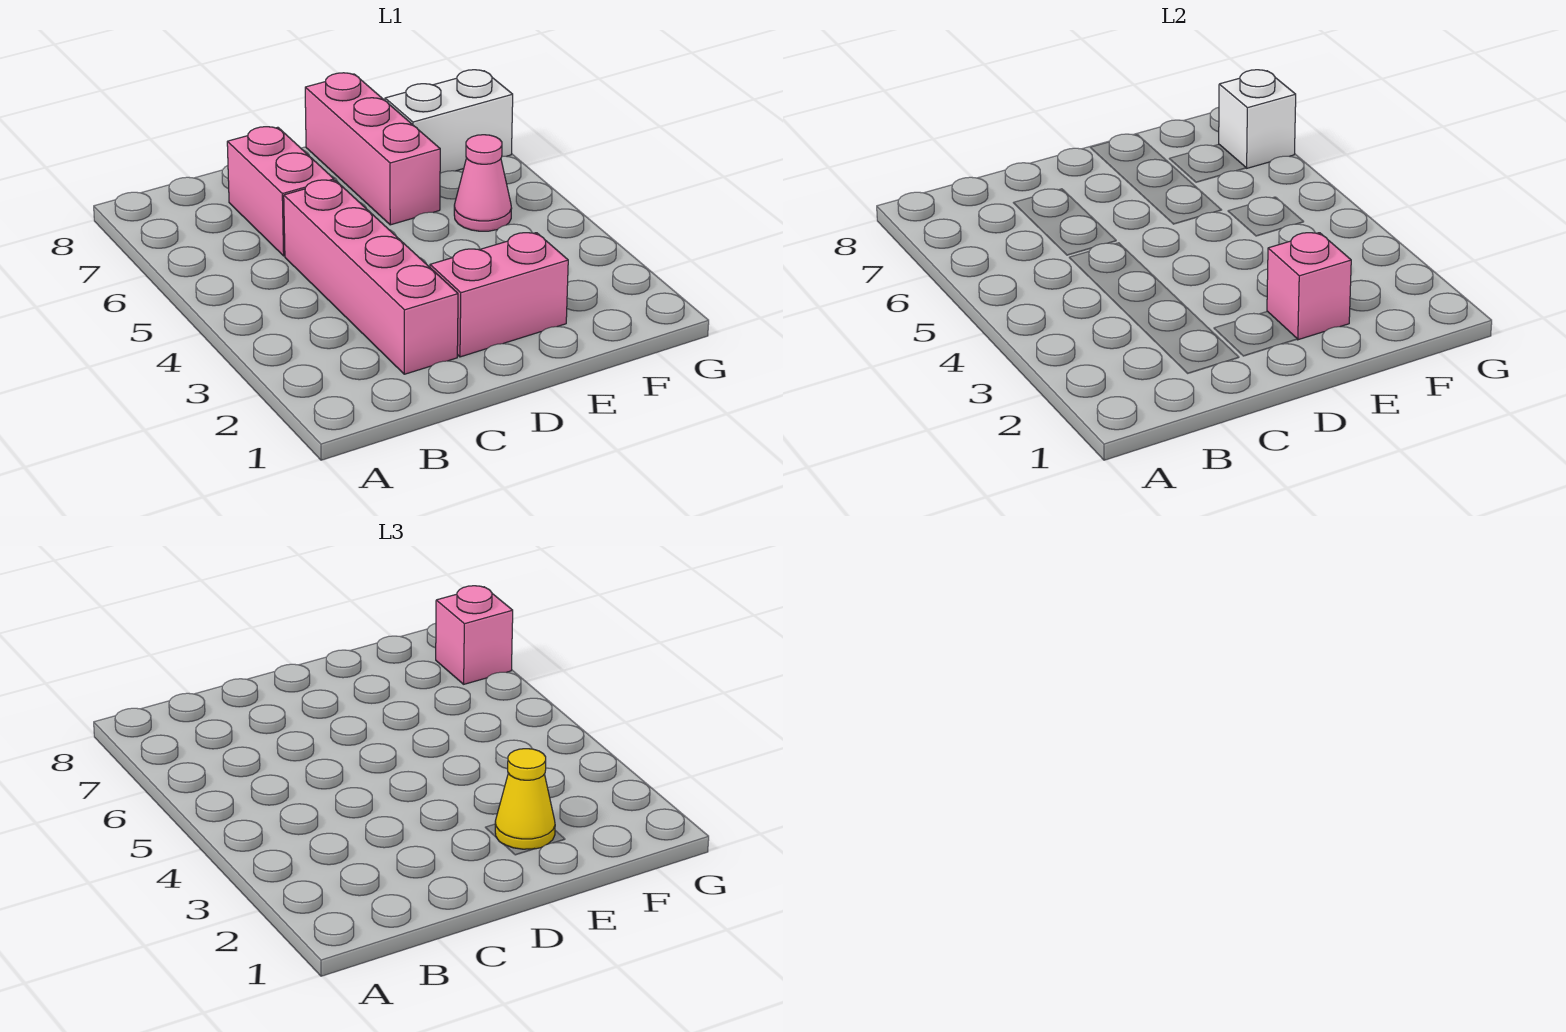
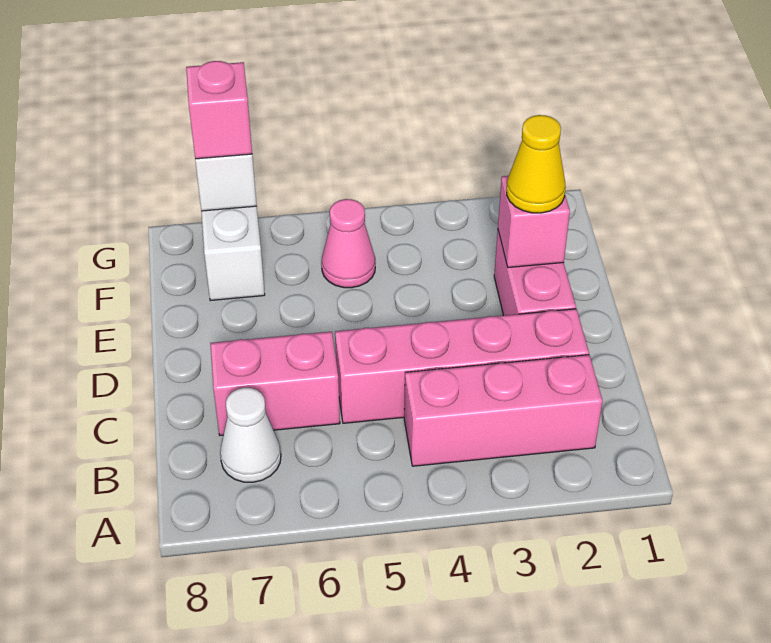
none -> white 1x1 cone [220,388,281,482]
pink 1x3 brick [305,73,440,225] -> pink 1x3 brick moved to [404,355,603,466]

